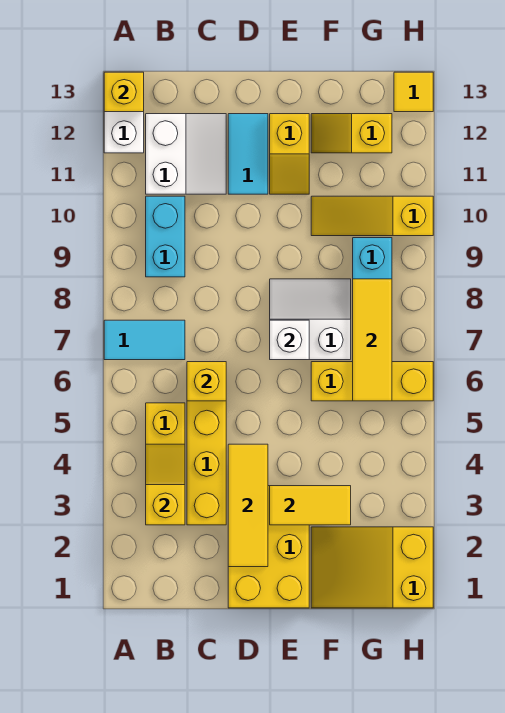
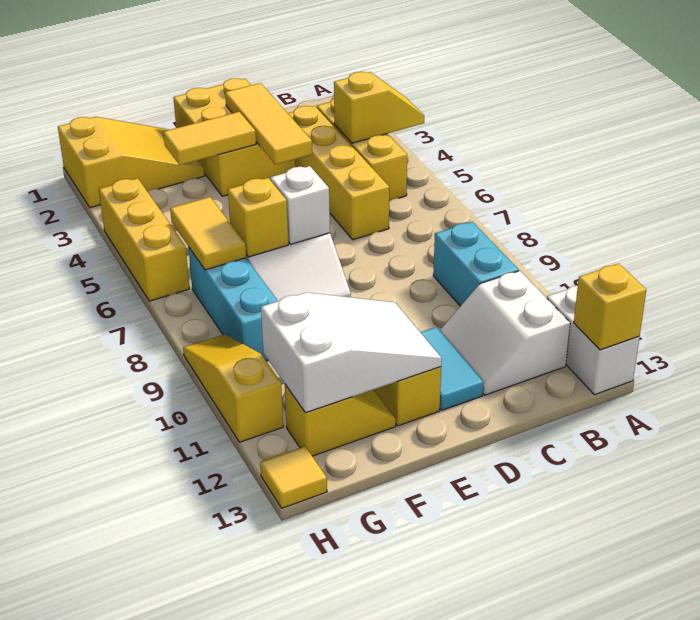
cyan 1x2 tile [104,320,185,360] -> none
yellow 1x2 slope [146,444,185,525] -> yellow 1x2 slope turned to [334,72,424,143]
yellow 1x1 brick [187,362,226,401] -> yellow 1x1 brick moved to [228,178,288,257]
none -> white 2x3 slope [261,292,442,413]
yellow 1x3 brick [311,362,433,401] -> yellow 1x3 brick turned to [99,178,190,301]
yellow 1x3 slope [311,196,433,236] -> yellow 1x3 slope turned to [183,334,283,442]
yellow 1x3 tile [353,279,392,401] -> yellow 1x2 tile [170,197,246,270]

